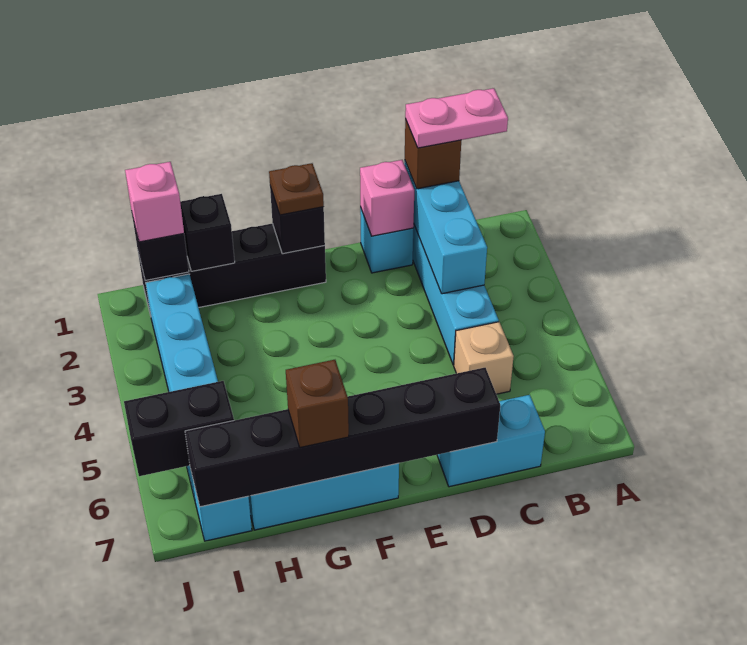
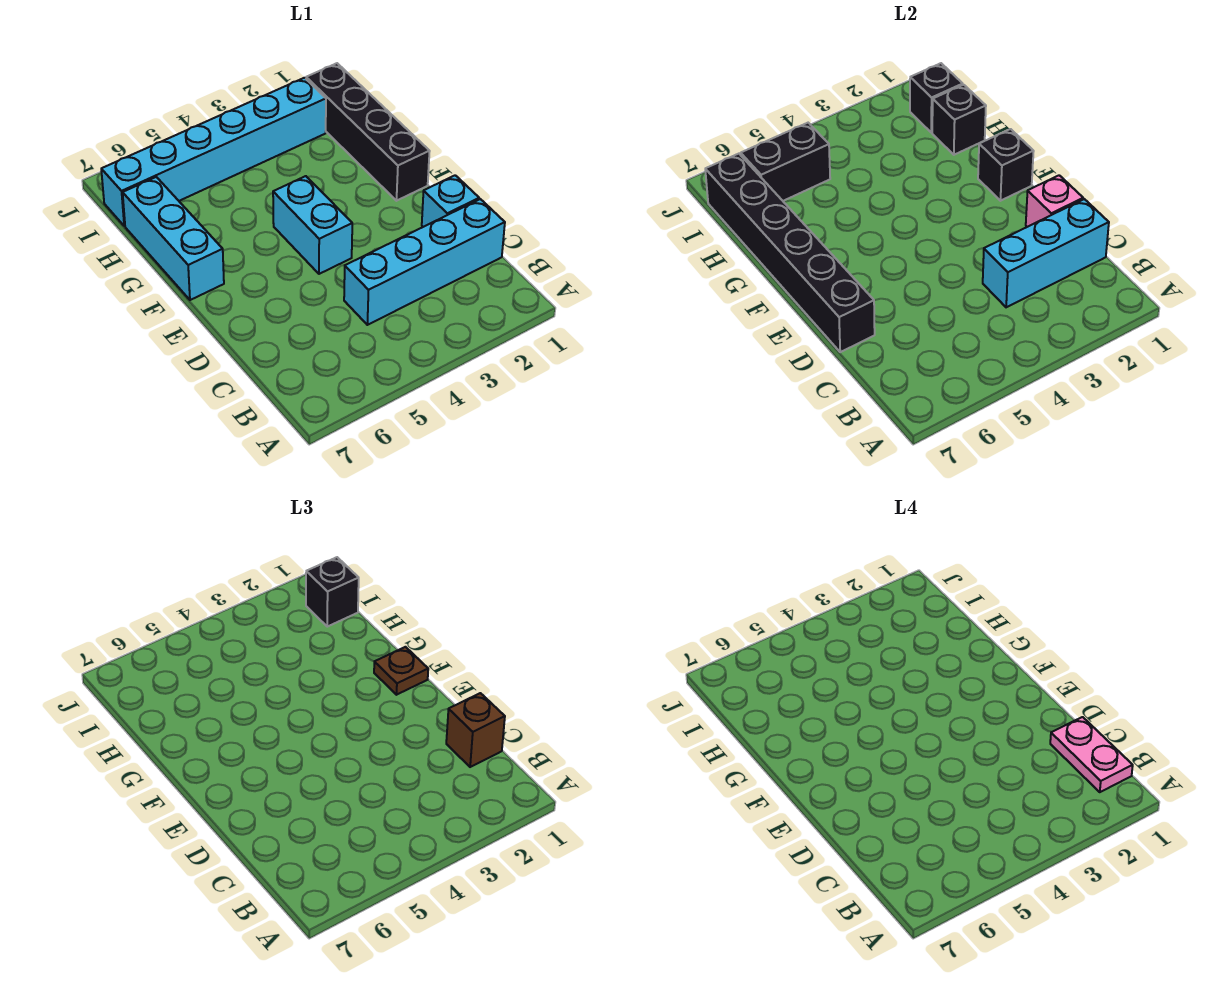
tan 1x1 brick [454,322,514,394] -> none
cyan 1x2 brick [437,395,545,487] -> cyan 1x2 brick moved to [273,176,352,274]
brown 1x1 brick [286,360,349,448] -> none
pink 1x1 brick [125,162,184,242] -> black 1x1 brick [306,557,359,627]
black 1x2 brick [124,381,234,476] -> black 1x2 brick turned to [741,123,830,201]

